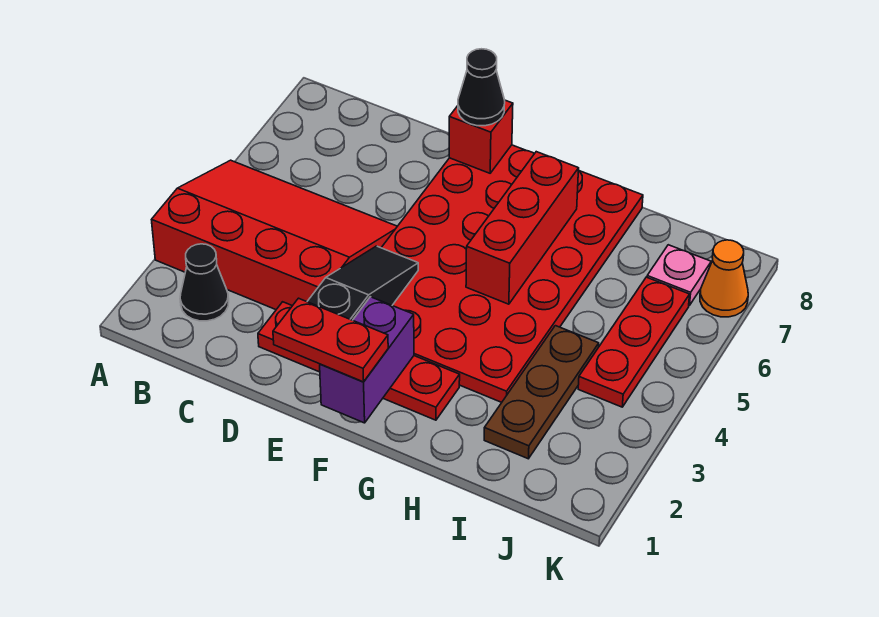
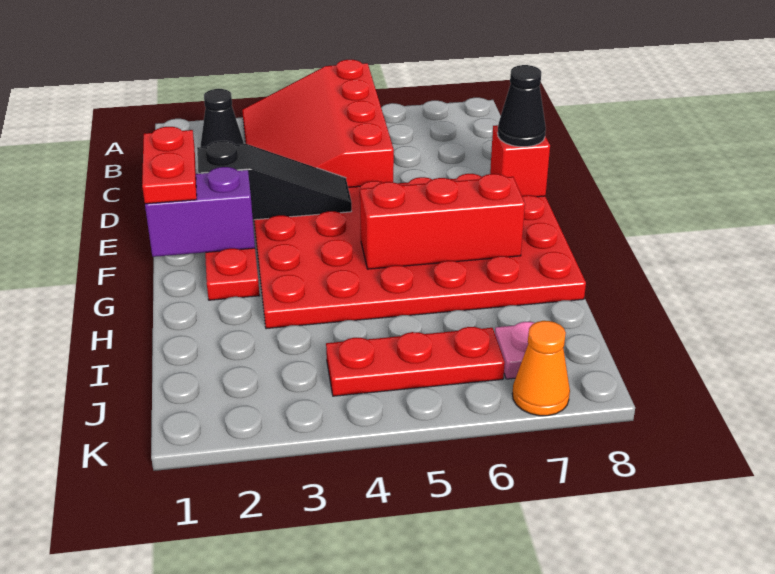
red 3x4 slope [152,160,397,310] -> red 3x4 slope turned to [242,60,394,187]
brown 1x3 plate [484,326,599,459] -> none

